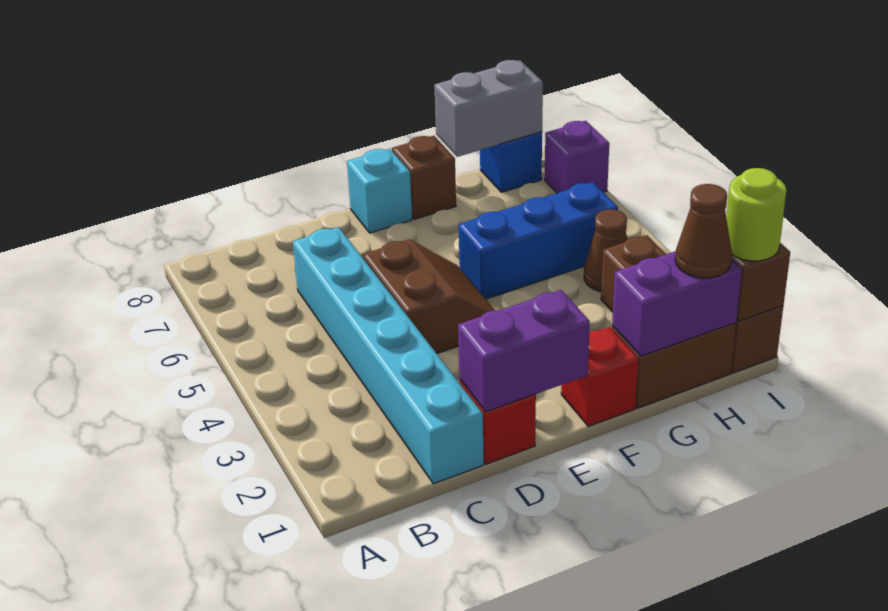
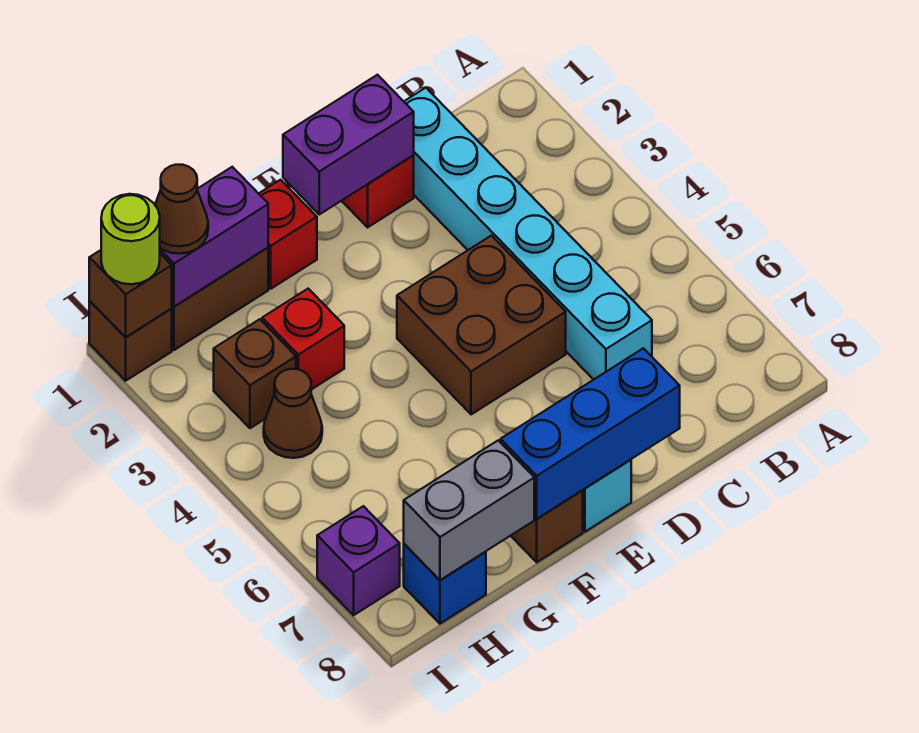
brown 2x2 slope [363,239,495,353] -> brown 2x2 brick [397,236,566,414]
blue 1x3 brick [459,182,618,299] -> blue 1x3 brick moved to [501,348,680,519]
none -> red 1x1 brick [262,289,344,390]

